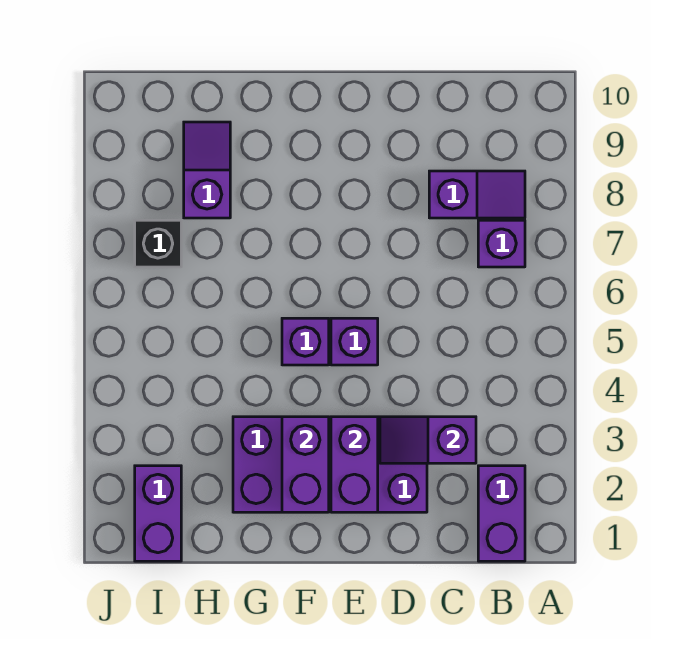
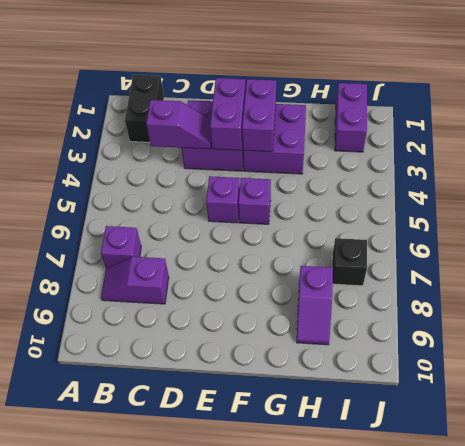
purple 1x2 brick [478,466,525,561] -> black 1x2 brick [125,75,164,142]

